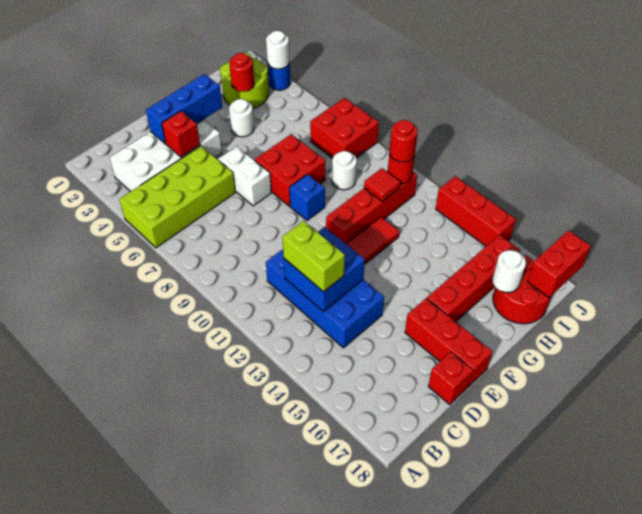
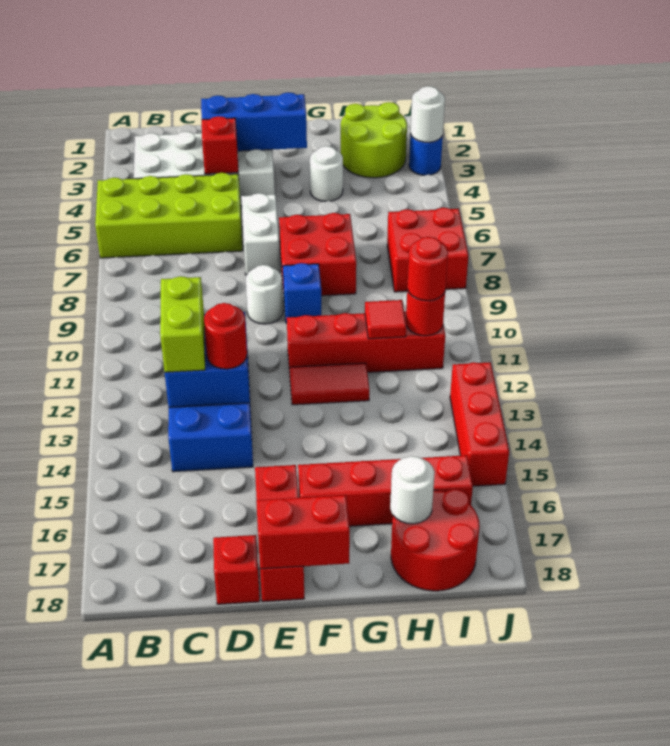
red 1x1 round brick [229,53,254,92] -> red 1x1 round brick moved to [204,303,247,369]
white 1x1 round brick [332,151,357,190] -> white 1x1 round brick moved to [246,265,283,324]
red 1x2 brick [527,230,591,298] -> red 1x2 brick moved to [256,495,350,569]

